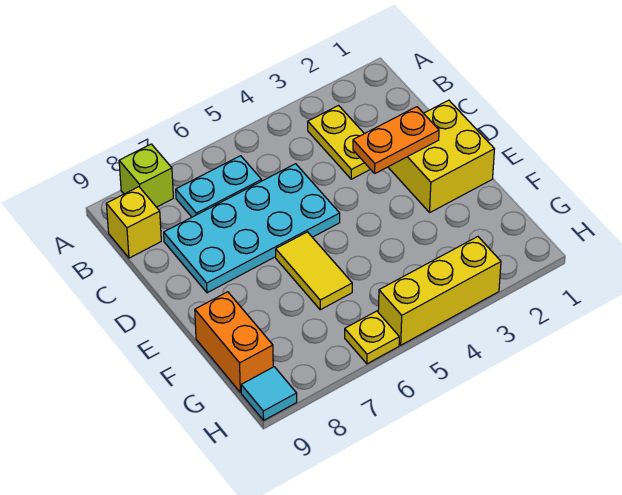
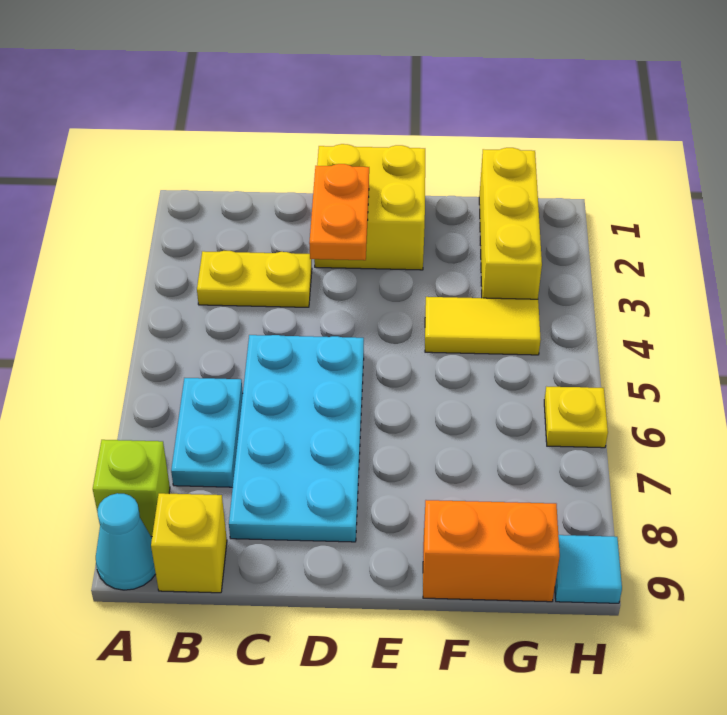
none -> cyan 1x1 cone [96,493,156,590]
yellow 1x2 tile [276,232,352,310] -> yellow 1x2 tile moved to [425,297,541,355]
yellow 1x3 brick [378,237,501,345] -> yellow 1x3 brick moved to [479,148,542,299]

